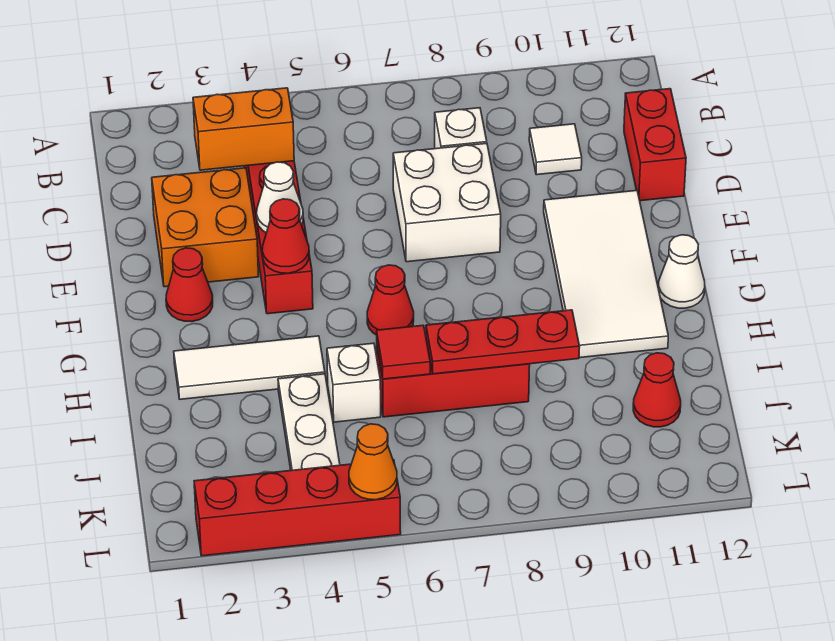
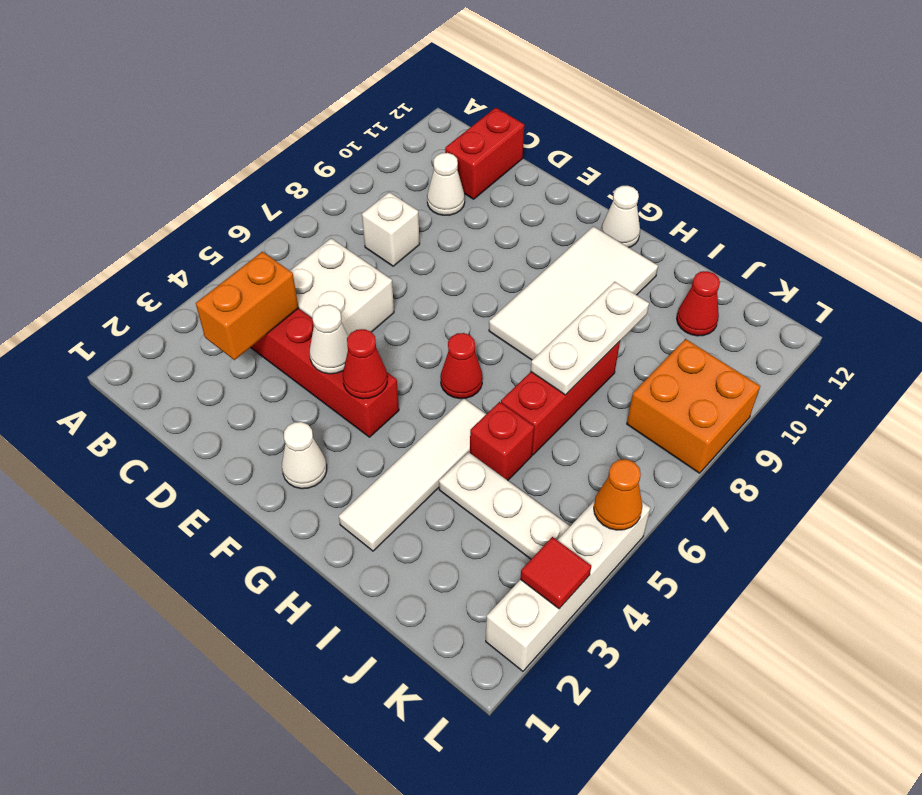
white 1x1 tile [529,124,582,175] -> white 1x1 cone [427,153,465,215]
red 1x2 brick [624,89,686,201] -> red 1x2 brick turned to [445,108,524,199]
orange 2x2 brick [152,168,259,287] -> orange 2x2 brick moved to [627,339,760,473]
white 2x2 brick [393,143,501,262] -> white 2x2 brick moved to [290,238,394,336]
white 2x4 tile [544,190,668,358] -> white 2x4 tile turned to [489,226,658,360]
red 1x1 cone [166,248,213,322] -> white 1x1 cone [282,422,327,489]
white 1x3 tile [174,336,325,399] -> white 1x4 tile [339,399,486,551]
white 1x1 brick [327,343,381,422] -> red 1x1 brick [470,402,534,480]
red 1x1 tile [377,325,430,379] -> red 1x1 tile moved to [520,537,591,609]
red 1x3 plate [426,310,580,374] -> white 1x3 plate [531,282,649,395]
red 1x4 brick [194,460,401,556] -> white 1x4 brick [486,500,650,671]

